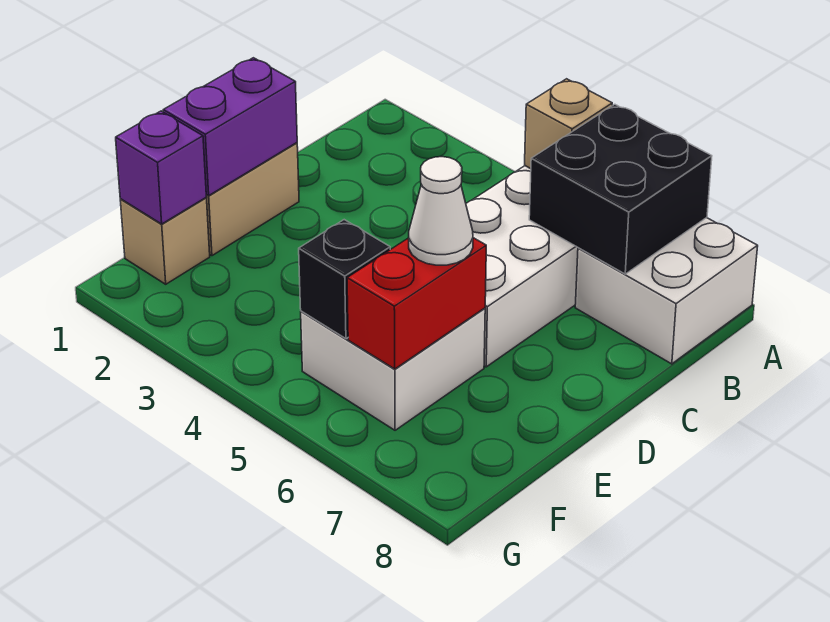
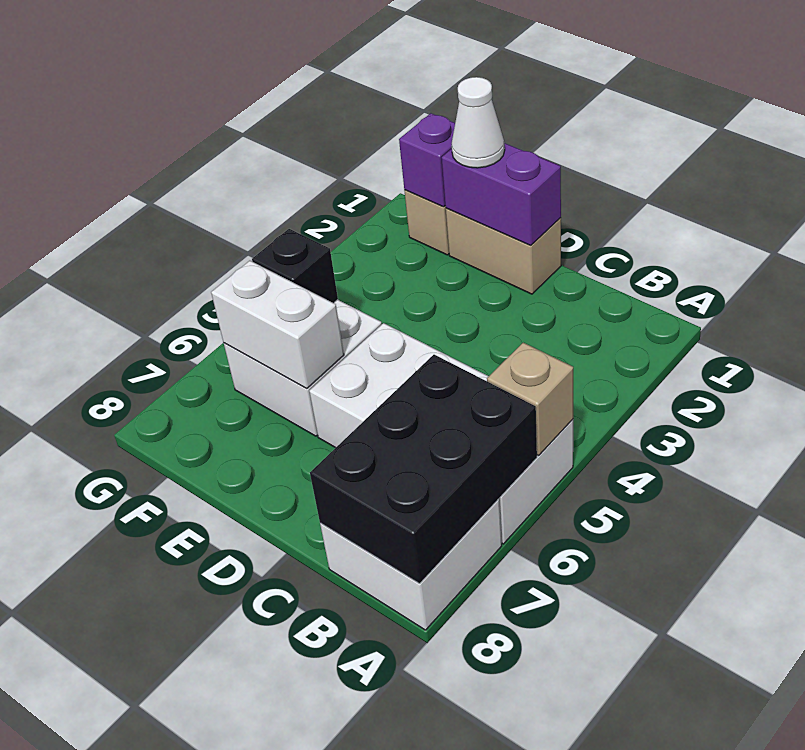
black 2x2 brick [529,104,712,274] -> black 2x3 brick [310,355,537,584]
red 1x2 brick [347,238,486,369] -> white 1x2 brick [211,261,344,389]
white 1x1 cone [409,157,473,265] -> white 1x1 cone moved to [452,77,505,168]

